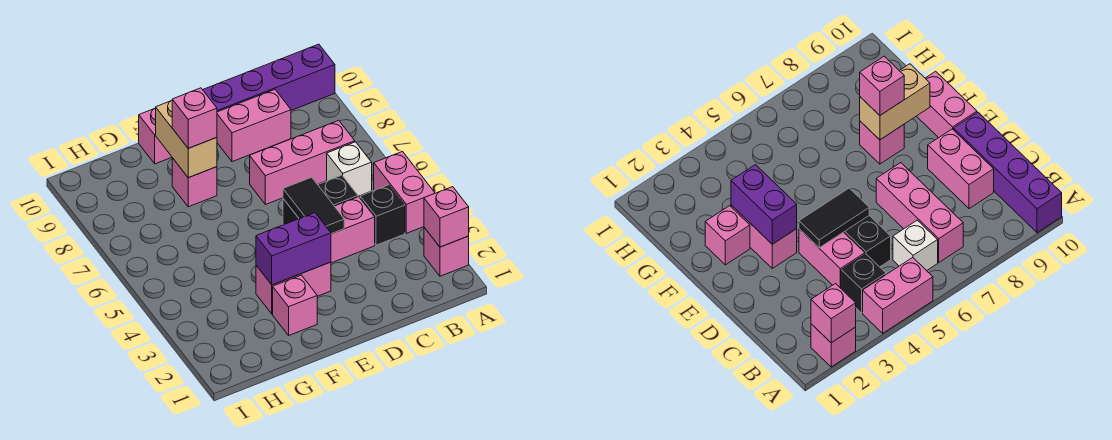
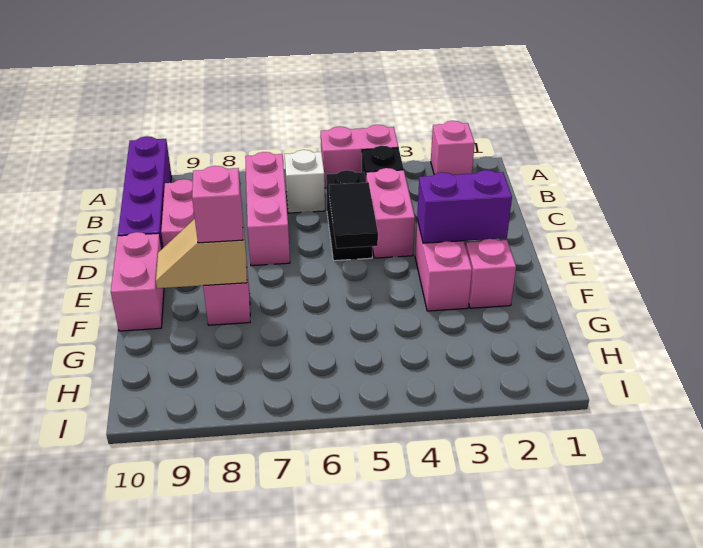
pink 1x1 brick [424,187,469,247] -> none
black 1x2 tile [283,177,344,234] -> black 1x2 tile turned to [329,182,378,248]
purple 1x2 brick [256,213,331,285] -> purple 1x2 brick turned to [417,170,512,243]
tan 1x2 brick [156,101,217,178] -> tan 1x2 slope [156,219,247,288]

